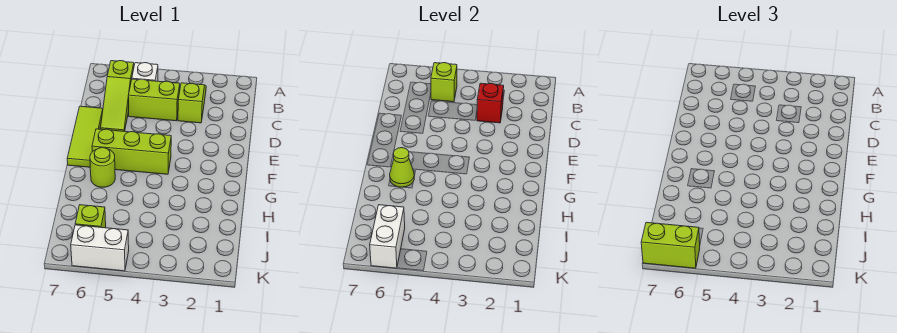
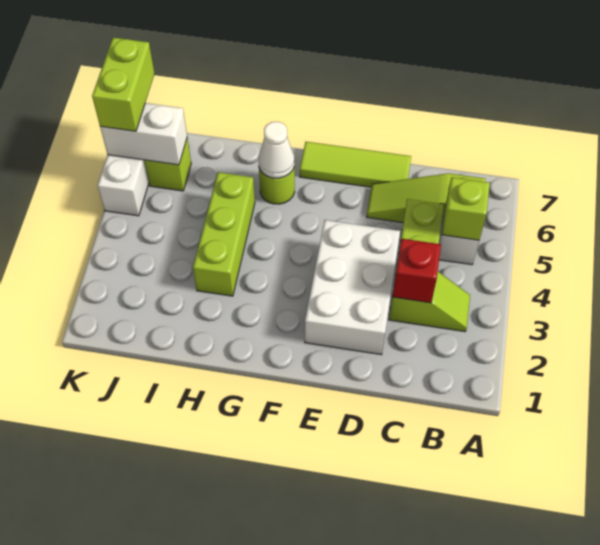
none -> white 2x3 brick [305,220,400,355]
lime 1x3 brick [92,129,171,174] -> lime 1x3 brick moved to [193,172,255,296]
lime 1x1 cone [390,148,414,187] -> white 1x1 cone [258,121,294,178]

